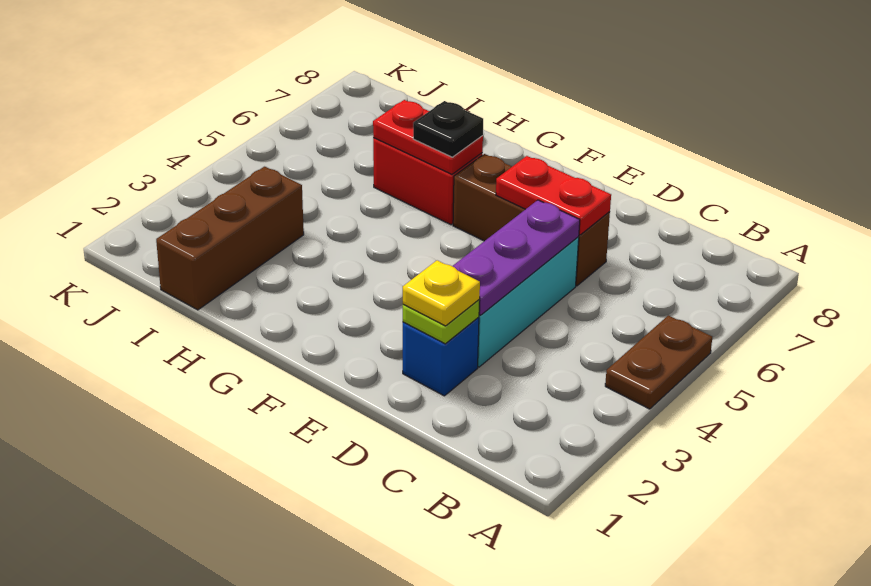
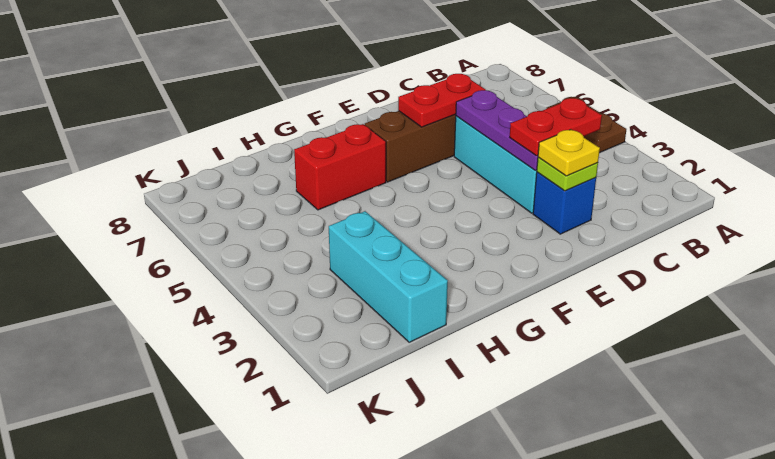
red 1x2 plate [373,100,483,174] -> red 1x2 plate moved to [510,98,602,156]
black 1x1 plate [413,101,483,157] -> none
brown 1x3 brick [156,167,304,310] -> cyan 1x3 brick [329,211,448,342]

